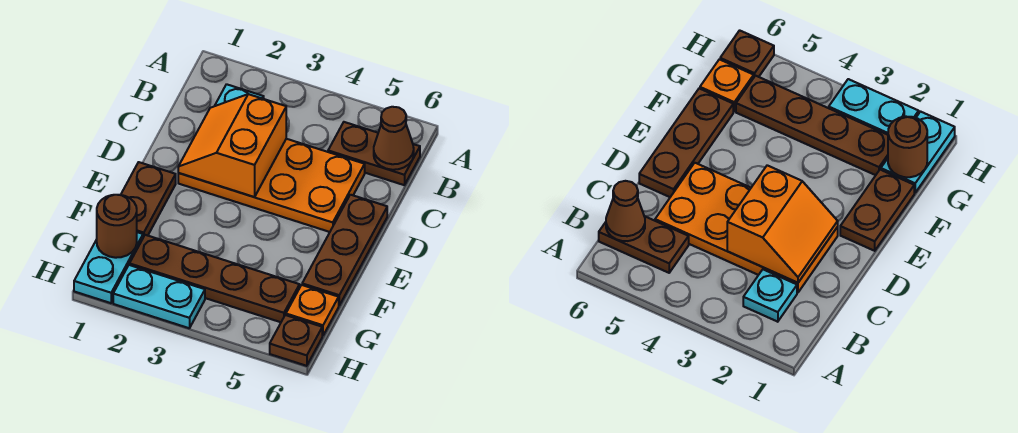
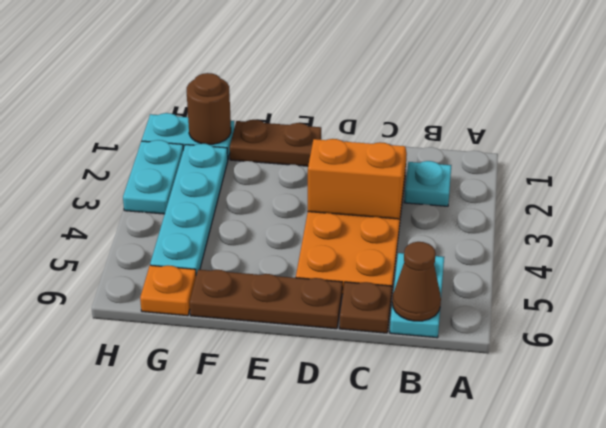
brown 1x2 plate [328,122,420,185] -> cyan 1x2 plate [390,253,444,338]
brown 1x4 plate [129,235,300,322] -> cyan 1x4 plate [150,144,228,275]
brown 1x1 plate [270,315,322,366] -> brown 1x1 plate moved to [339,282,392,333]

